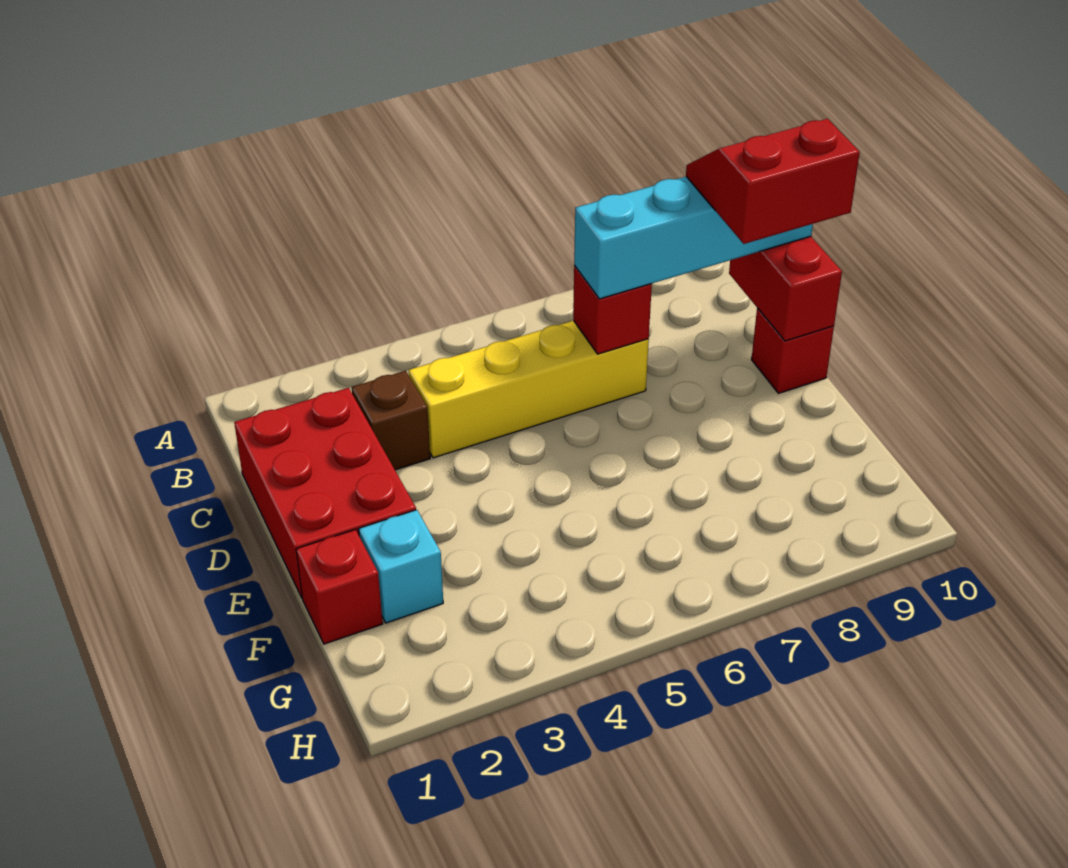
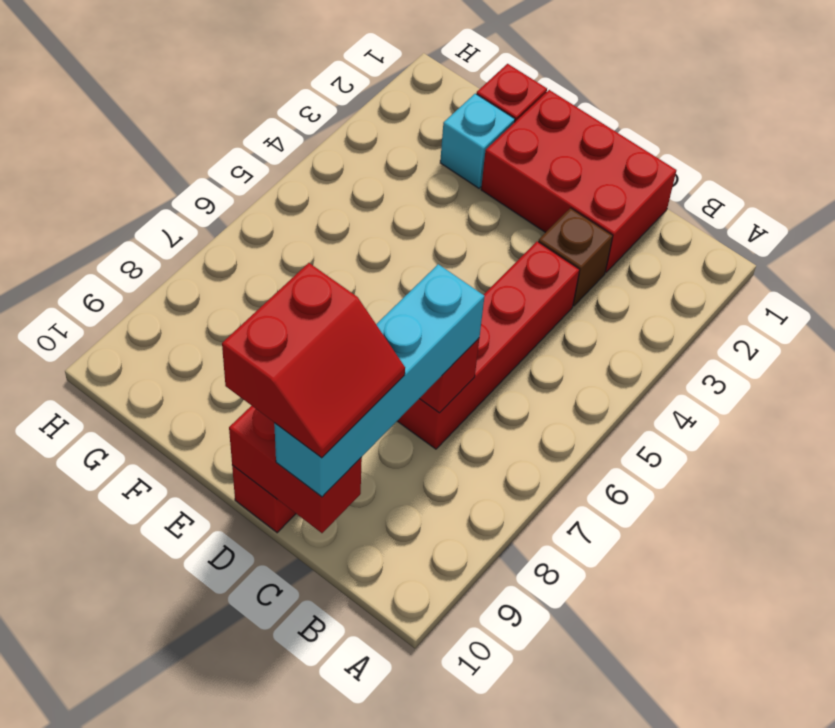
yellow 1x4 brick [409,321,649,458] -> red 1x4 brick [397,241,580,449]

